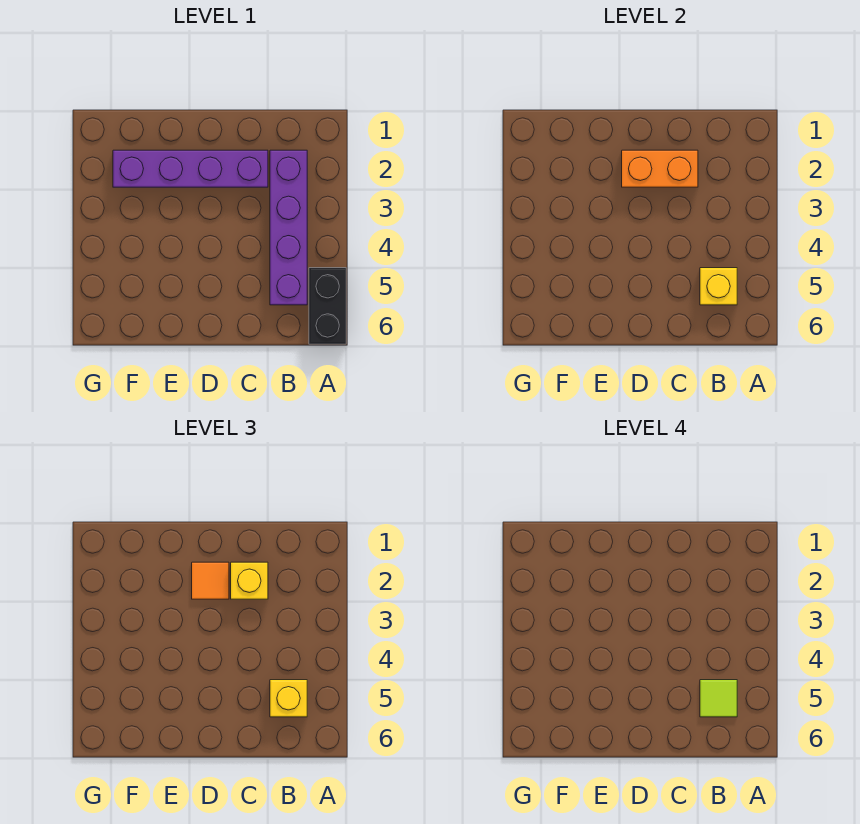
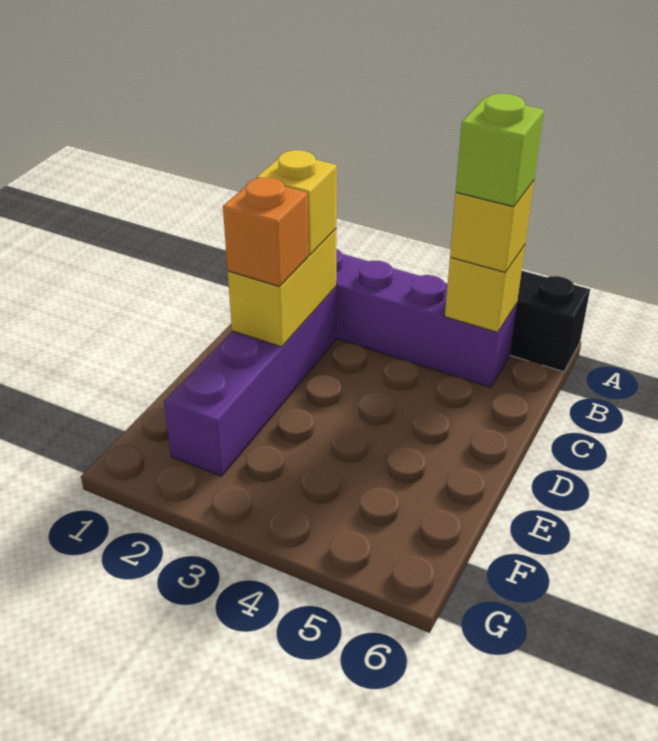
lime 1x1 tile [700,680,737,717] -> lime 1x1 brick [456,94,544,207]
orange 1x2 brick [622,150,698,187] -> yellow 1x2 brick [228,229,336,347]
orange 1x1 tile [192,562,229,599] -> orange 1x1 brick [223,177,308,286]

